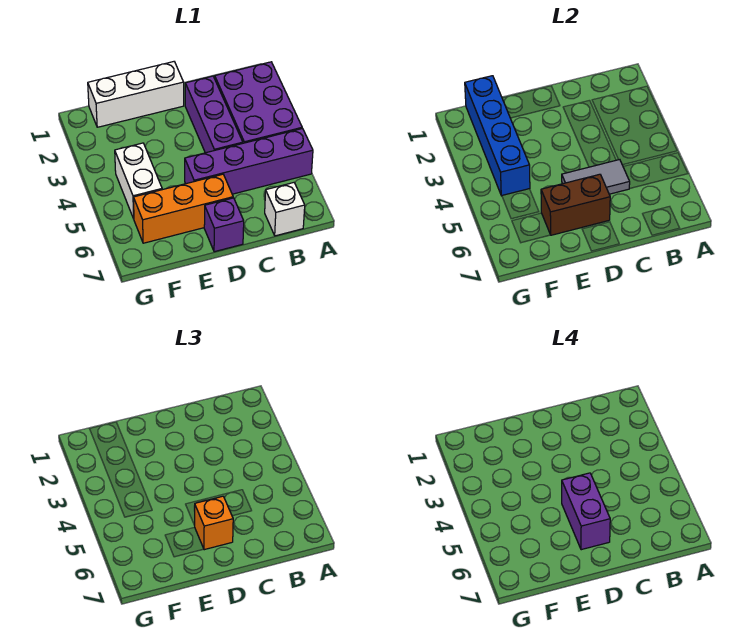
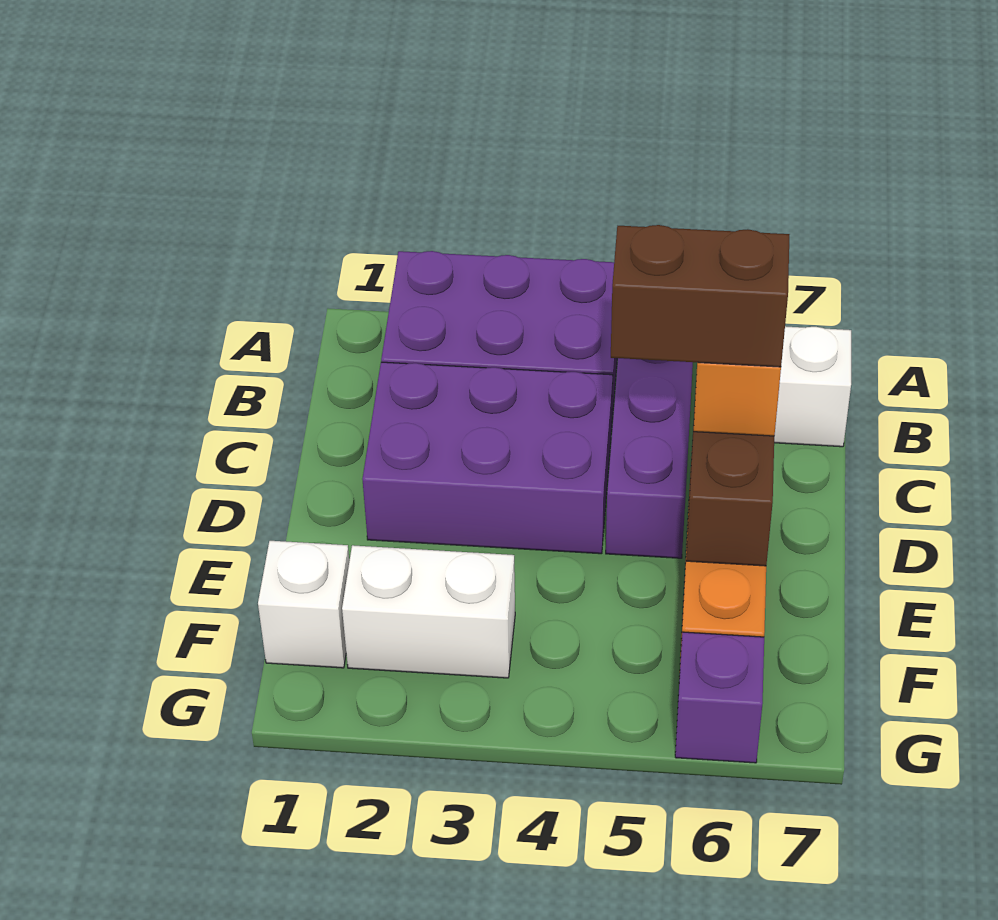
purple 1x3 brick [185,76,243,153] -> purple 2x3 brick [362,362,613,554]
grey 1x2 tile [562,160,630,194] -> none
white 1x3 brick [88,62,184,127] -> white 1x1 brick [258,541,349,668]
purple 1x2 brick [562,473,610,550] -> brown 1x2 brick [611,225,790,367]
purple 1x1 brick [204,198,244,252] -> purple 1x1 brick moved to [675,632,764,763]
blue 1x4 brick [465,76,530,196] -> none
white 1x2 brick [115,143,162,219] -> white 1x2 brick moved to [342,545,515,678]

